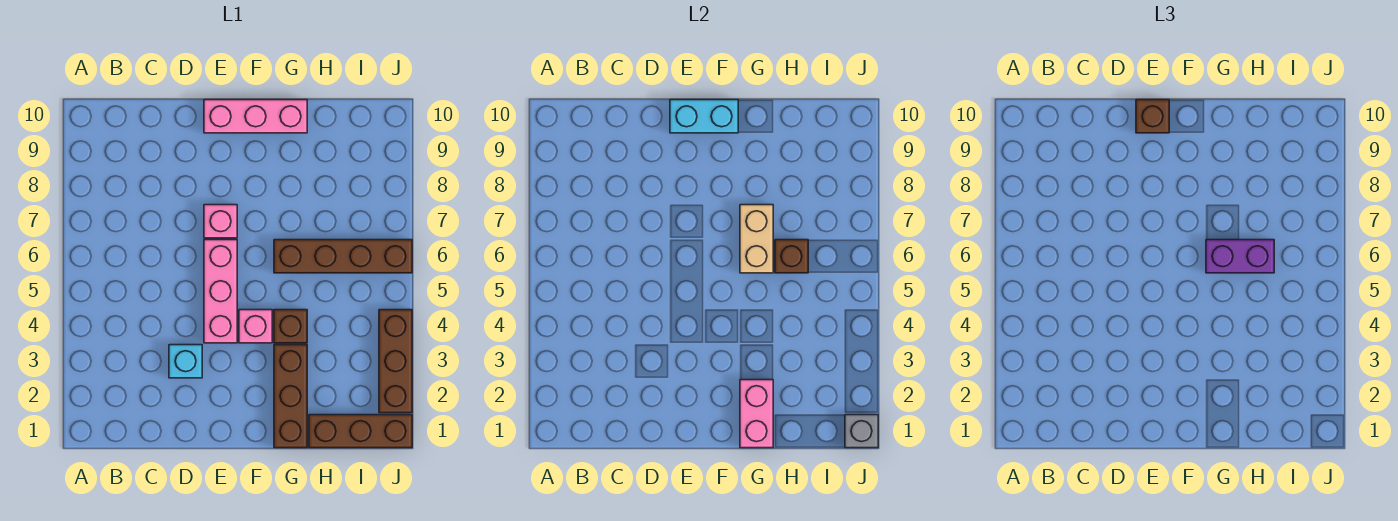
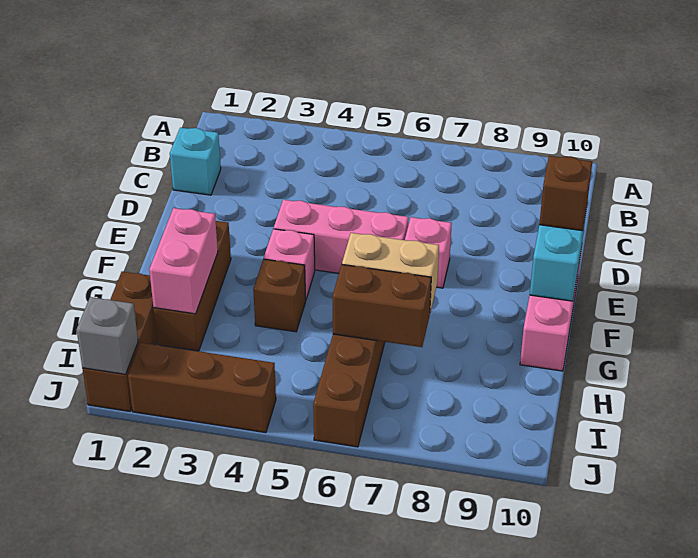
cyan 1x1 brick [169,345,202,378] -> cyan 1x1 brick moved to [170,128,221,195]
brown 1x3 brick [274,345,307,448] -> brown 1x3 brick turned to [154,221,231,351]
pink 1x2 brick [740,380,773,448] -> pink 1x2 brick turned to [149,208,218,314]
purple 1x2 brick [1206,240,1274,273] -> none
brown 1x1 brick [775,240,808,273] -> brown 1x2 brick [333,265,431,347]

